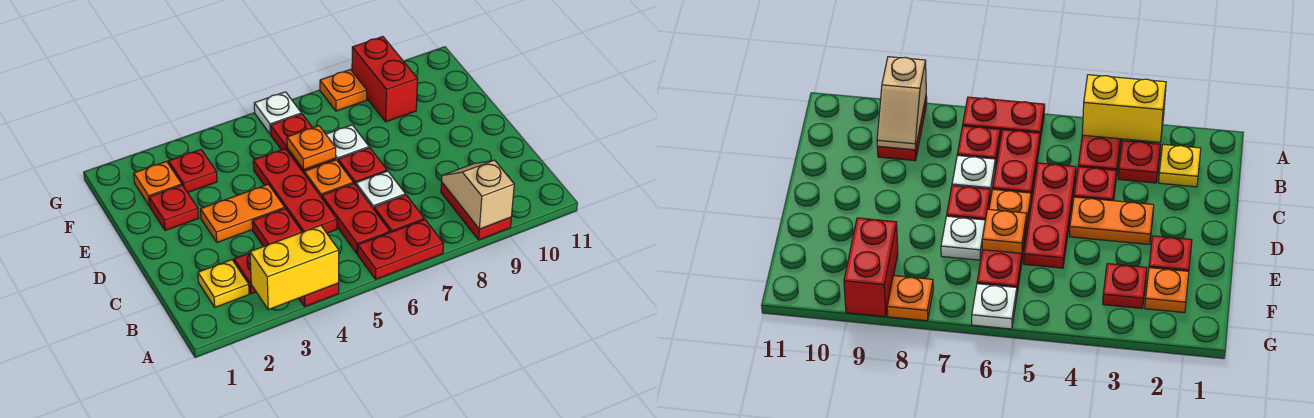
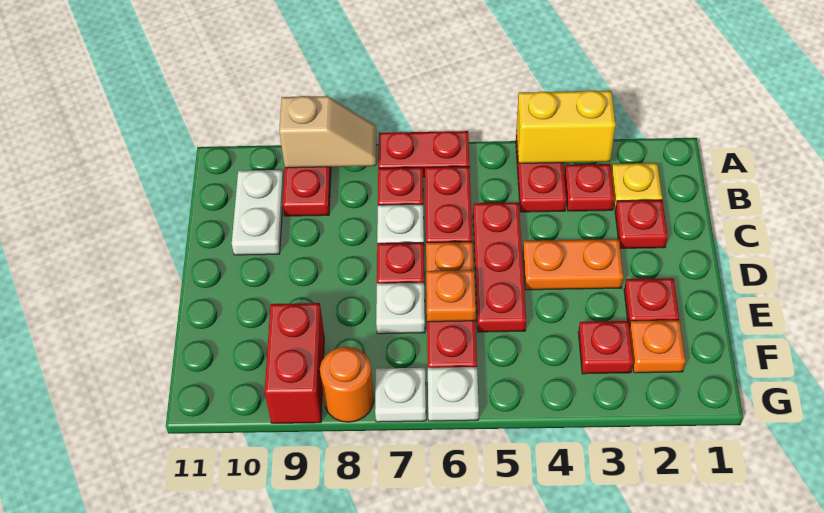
tan 1x2 slope [442,160,514,229] -> tan 1x2 slope turned to [279,96,376,168]
none -> white 1x2 plate [232,170,284,255]
red 1x1 plate [252,209,302,247] -> red 1x1 plate moved to [615,200,668,248]
none -> white 1x1 plate [375,368,426,422]
orange 1x1 plate [320,70,367,111] -> orange 1x1 round brick [320,347,374,422]

